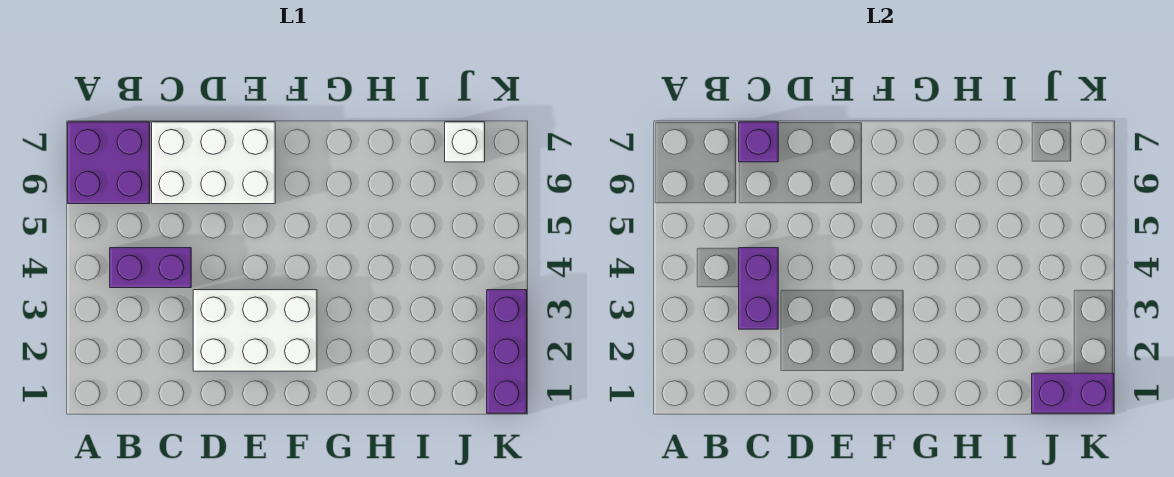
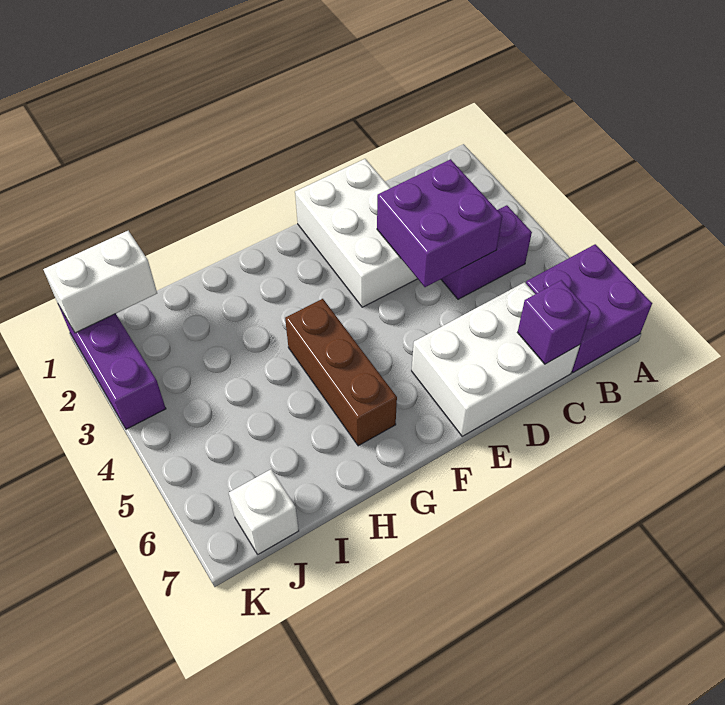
purple 1x2 brick [739,248,778,329] -> purple 2x2 brick [377,159,502,287]
white 2x3 brick [193,290,317,371] -> white 2x3 brick turned to [295,159,417,307]
none -> brown 1x3 brick [285,299,397,446]
purple 1x2 brick [1032,373,1114,413] -> white 1x2 brick [43,231,157,333]

